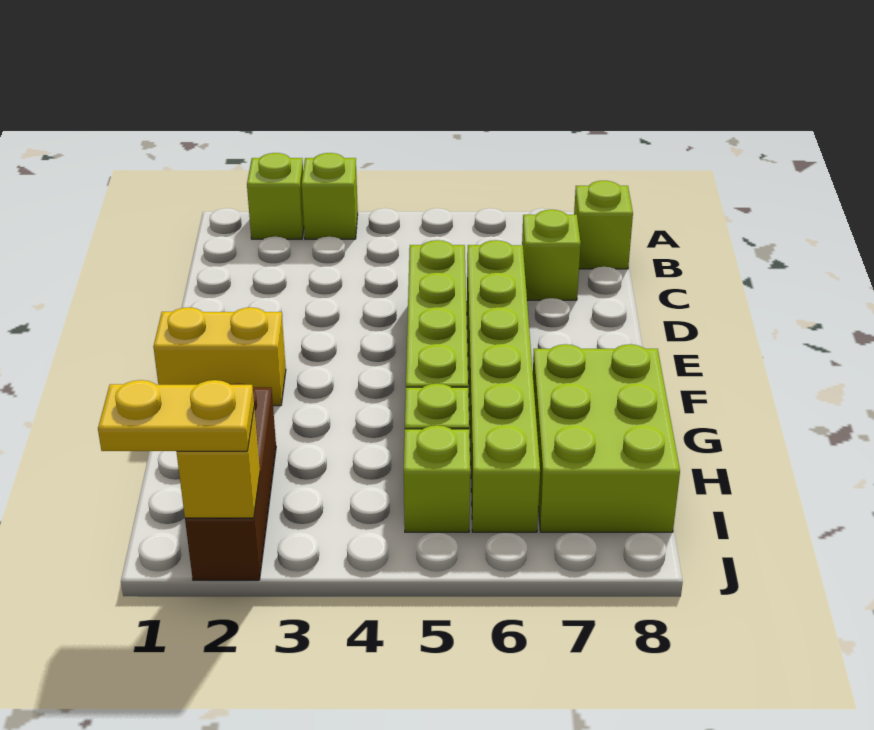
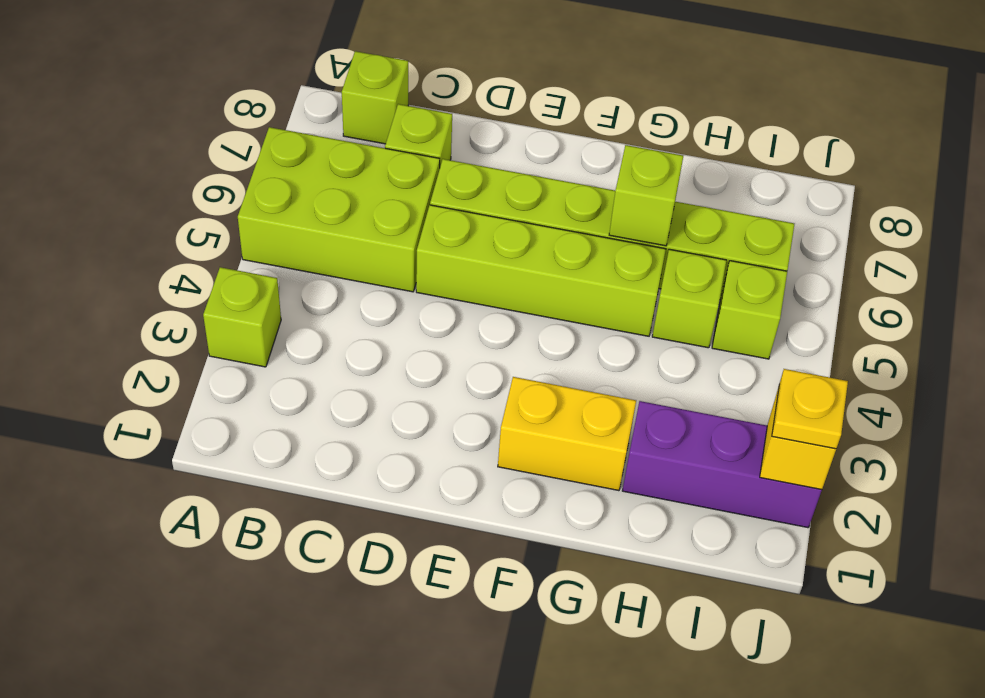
lime 1x1 brick [247,153,304,239] -> lime 1x1 brick moved to [609,145,683,246]
yellow 1x2 brick [153,307,286,406] -> yellow 1x2 brick turned to [498,377,636,491]
lime 2x3 brick [533,344,680,532] -> lime 2x3 brick moved to [238,127,440,292]
brown 1x3 brick [185,383,276,580] -> purple 1x3 brick [622,401,822,528]
yellow 1x2 plate [98,380,254,451] -> yellow 1x1 plate [772,369,848,449]

